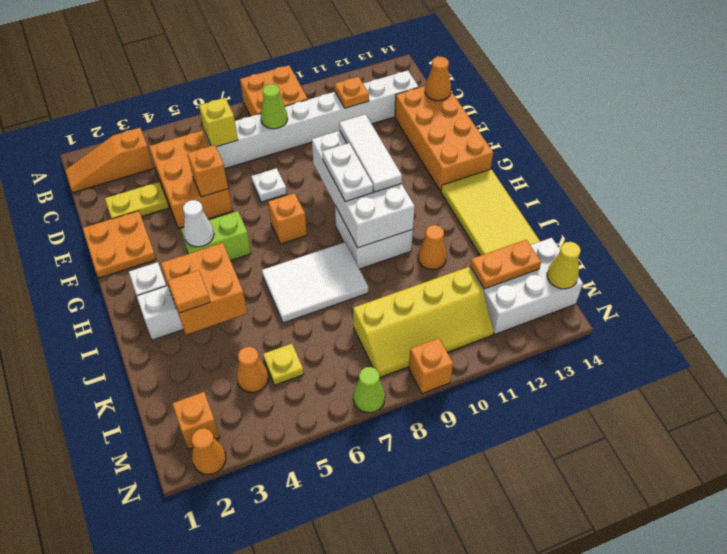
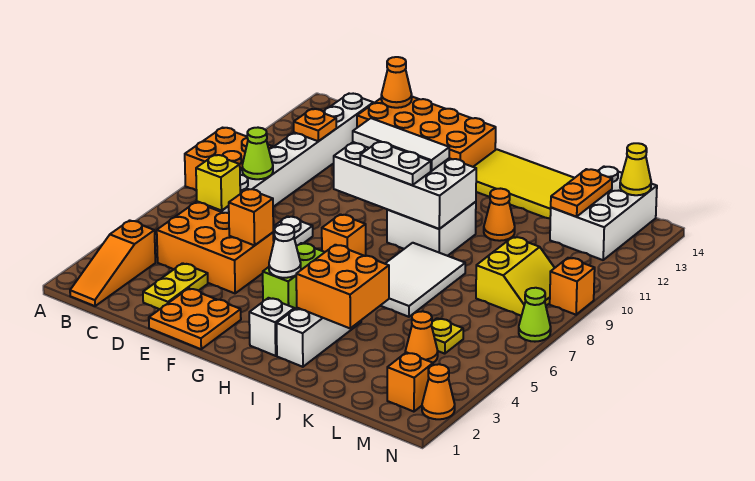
orange 1x1 tile [168,270,210,313] -> none
yellow 2x4 slope [353,267,494,377] -> yellow 2x2 slope [476,237,554,316]

